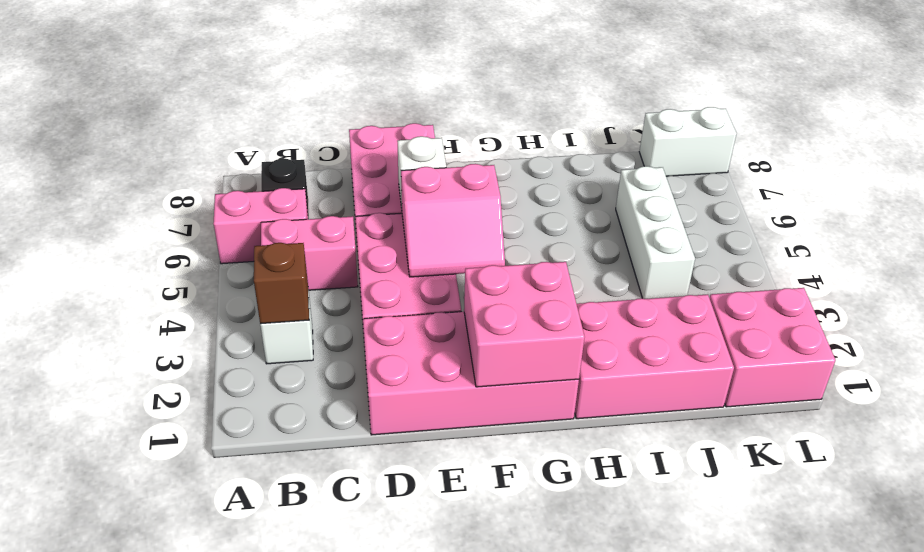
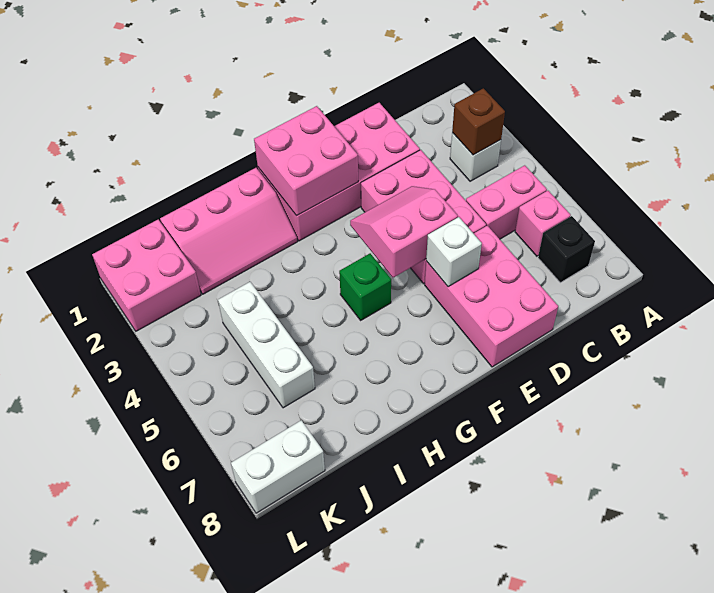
pink 1x2 brick [213,188,308,264] -> pink 1x1 brick [515,191,571,256]
none -> green 1x1 brick [339,253,391,320]
pink 2x3 brick [575,294,734,419] -> pink 2x3 slope [160,168,297,294]

